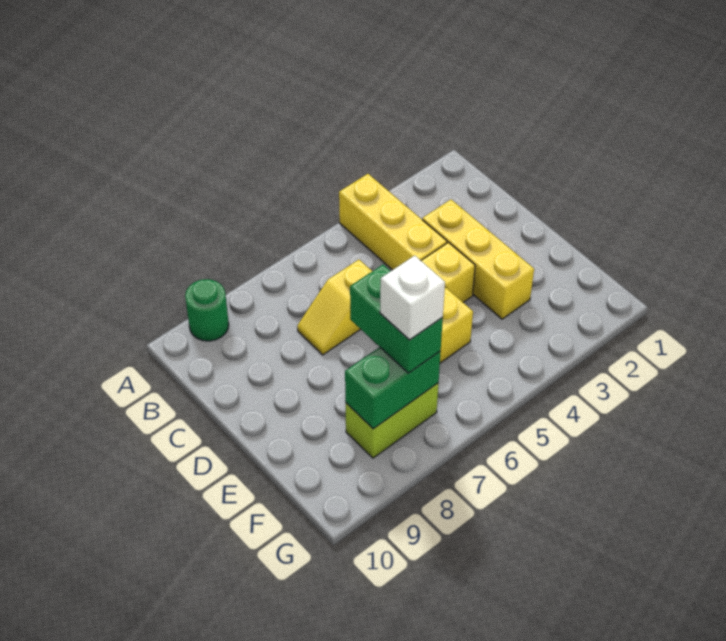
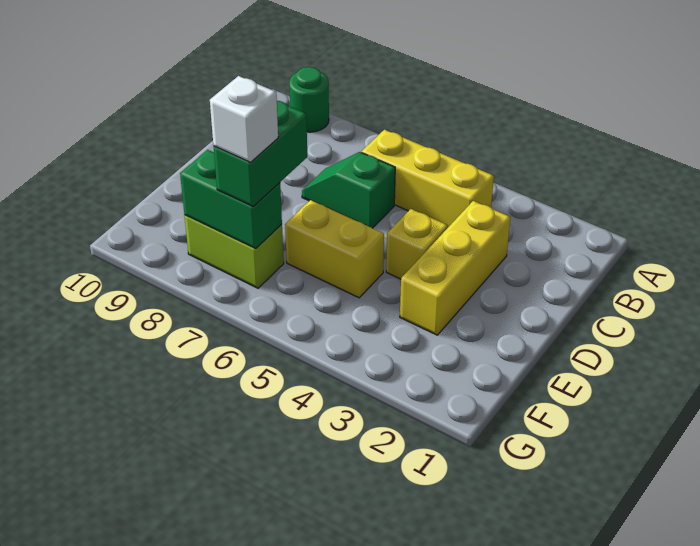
yellow 1x3 brick [339,174,447,270] -> yellow 1x3 brick turned to [362,130,494,227]
yellow 1x2 slope [297,260,372,355] -> green 1x2 slope [302,152,395,228]

